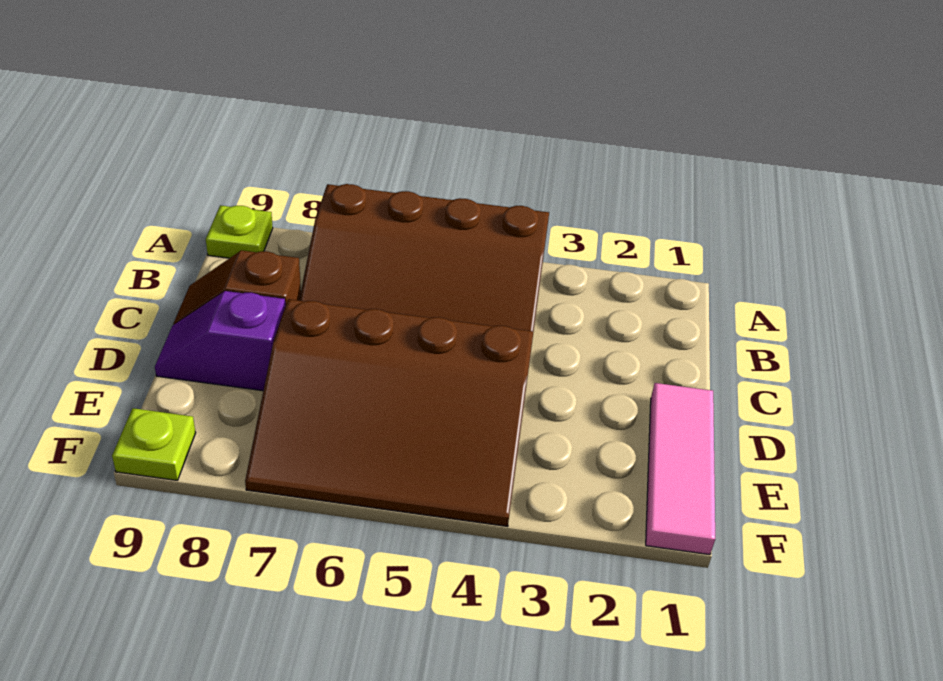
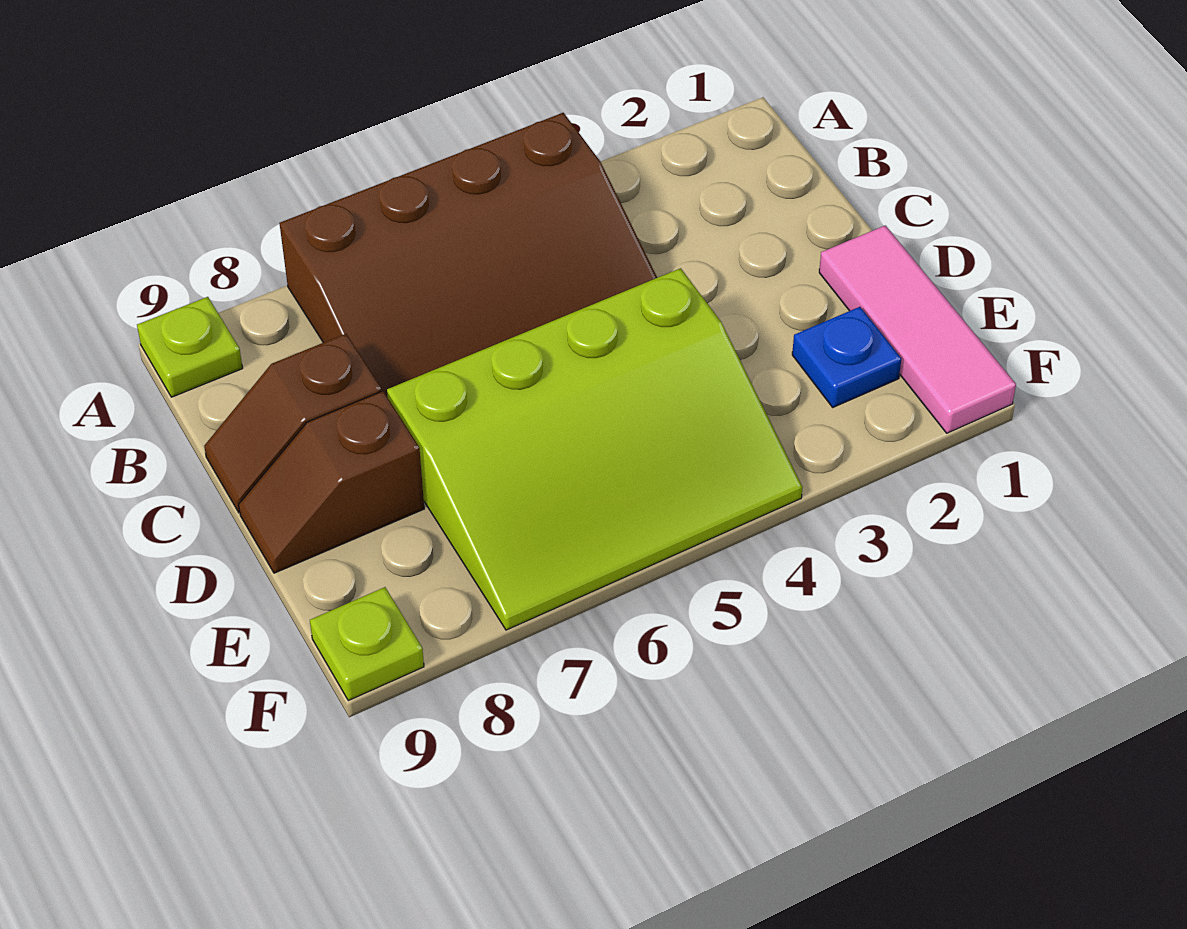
brown 3x4 slope [245,299,534,527] -> lime 3x4 slope [387,268,802,630]
purple 1x2 slope [155,291,285,391] -> brown 1x2 slope [239,391,424,573]
none -> blue 1x1 plate [792,307,901,407]

